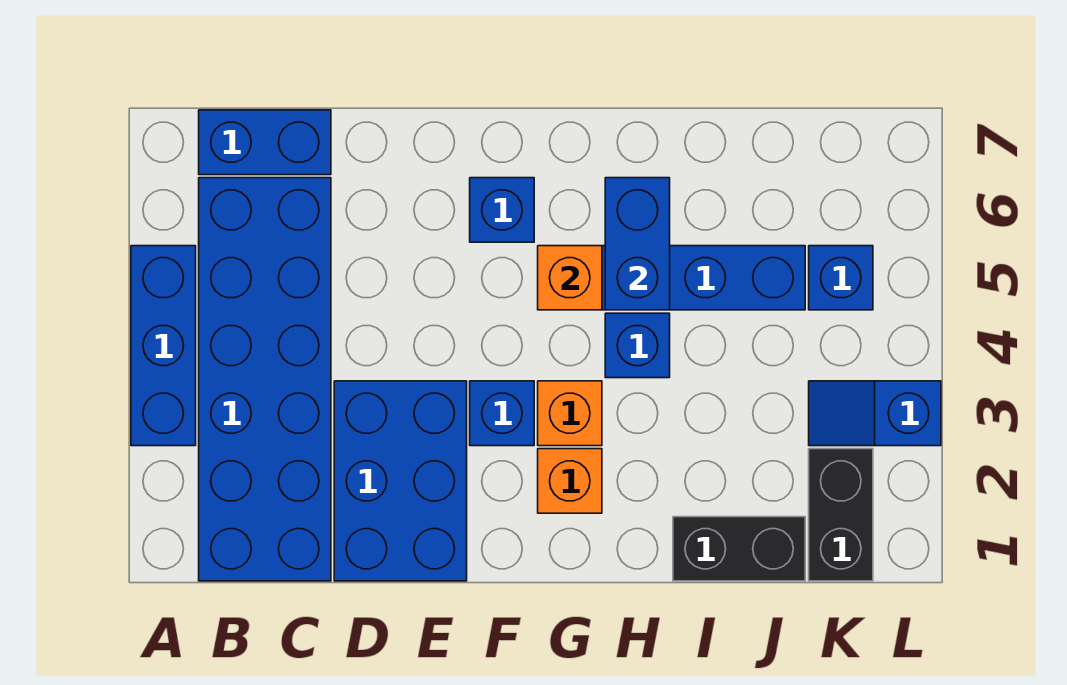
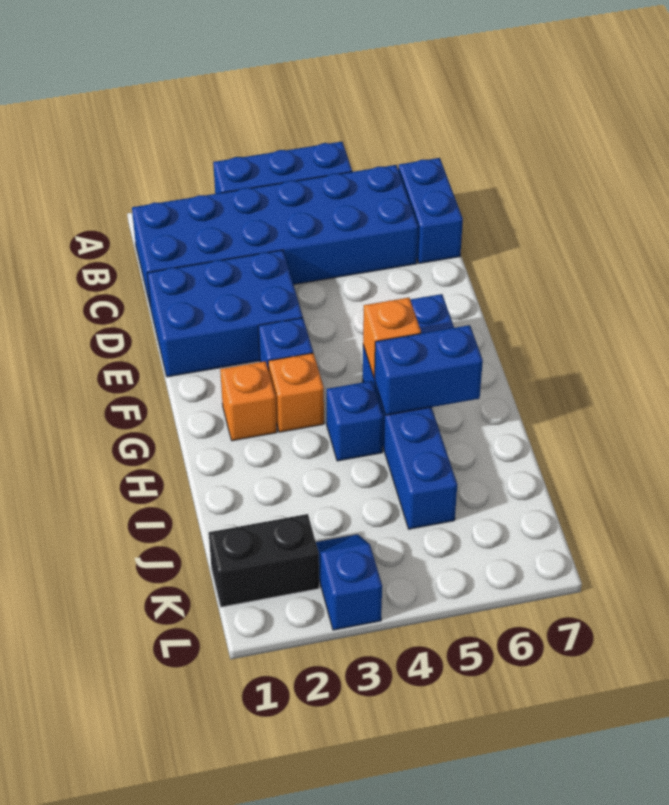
black 1x2 brick [673,517,805,581] -> none
blue 1x1 brick [809,246,873,310] -> none

